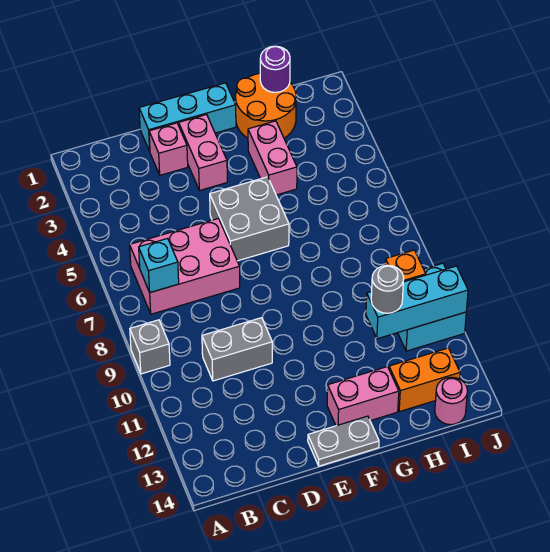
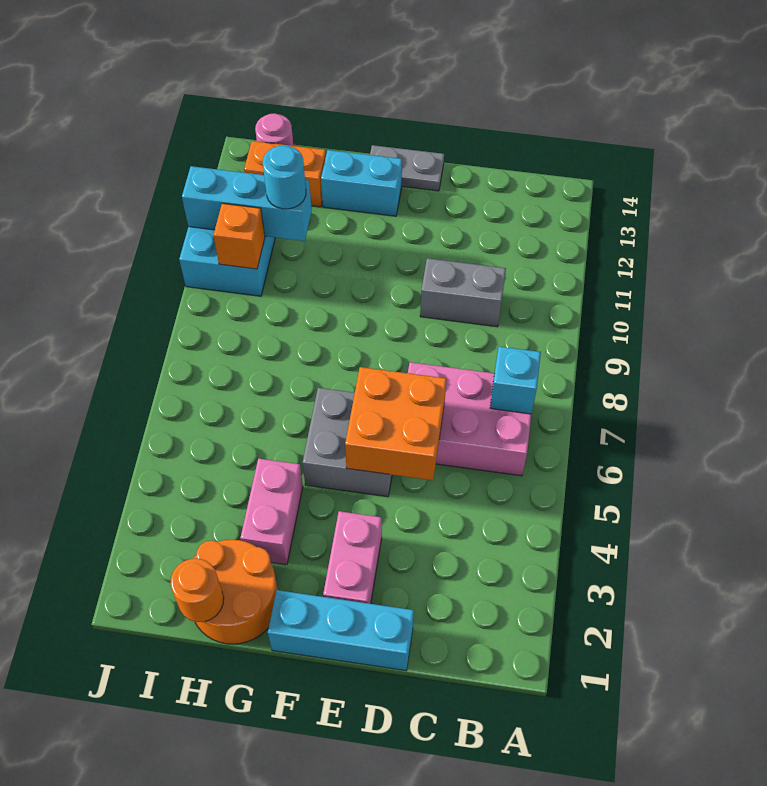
grey 1x1 brick [130,320,170,374] -> none
pink 1x1 brick [149,123,188,175] -> none
none -> orange 2x2 brick [345,367,447,480]
pink 1x2 brick [327,367,399,426] -> cyan 1x2 brick [321,150,402,216]
purple 1x1 round brick [260,46,290,92] -> orange 1x1 round brick [170,559,224,622]
grey 1x1 round brick [371,265,404,313] -> cyan 1x1 round brick [263,145,306,209]

